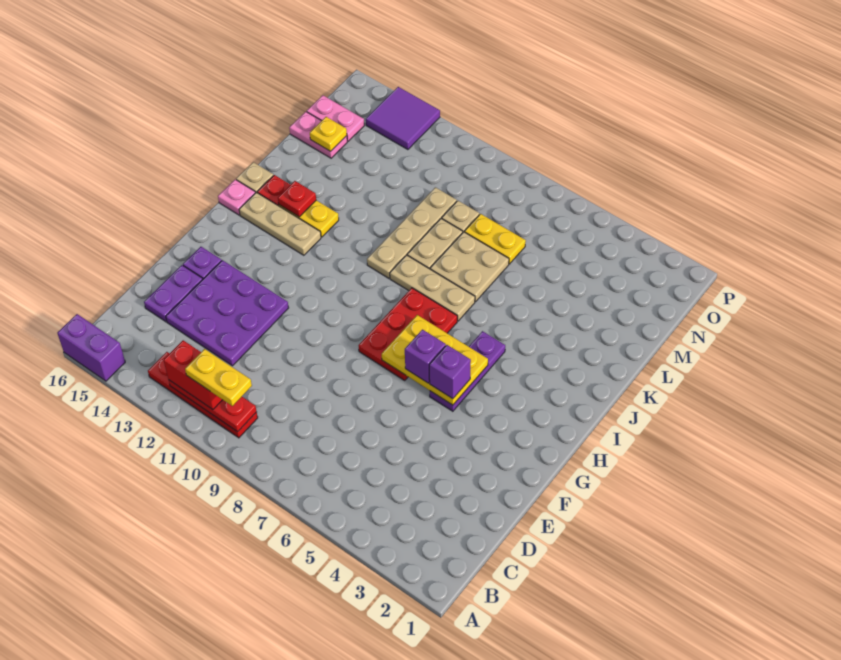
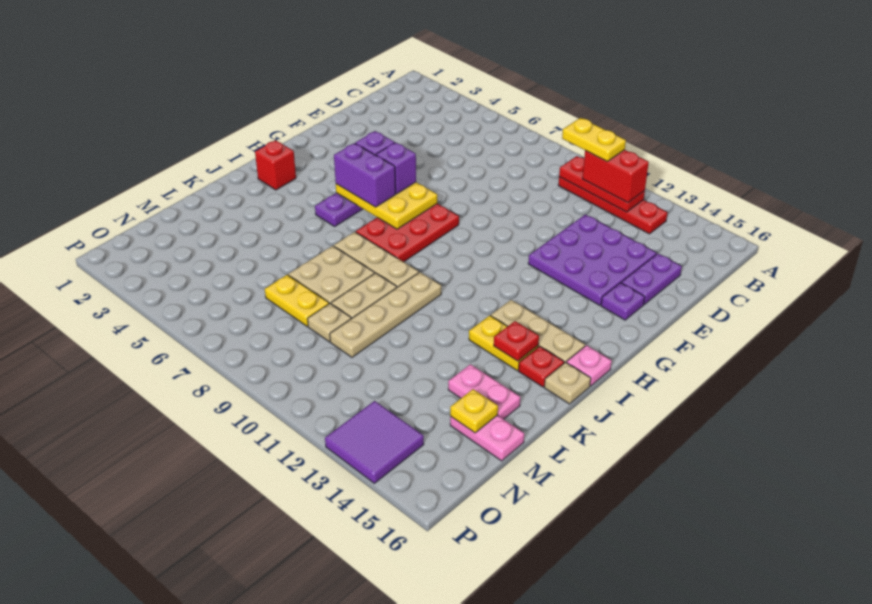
purple 1x2 brick [57,314,125,381] -> purple 1x2 brick moved to [334,143,396,207]
none -> red 1x1 brick [255,140,296,190]
pink 1x2 plate [307,95,364,141] -> pink 1x2 plate moved to [448,364,520,419]

